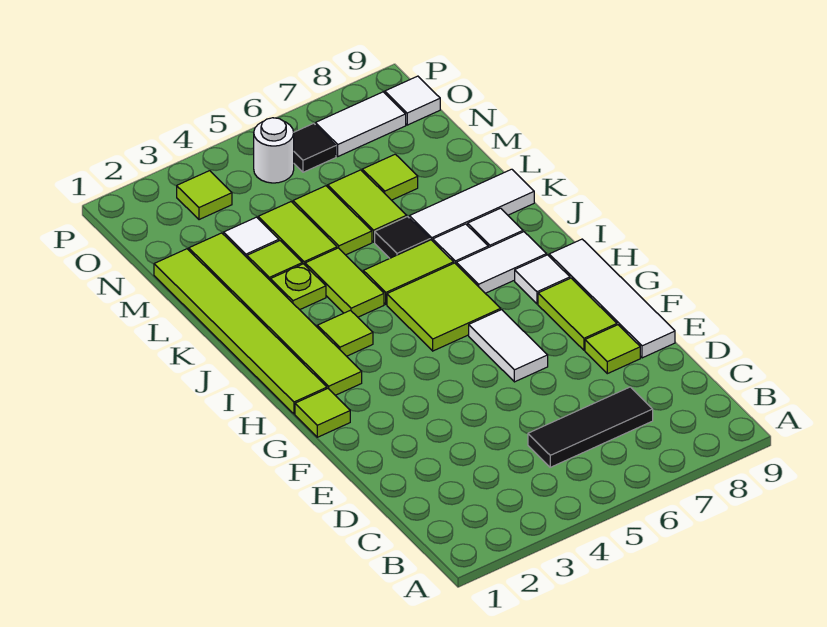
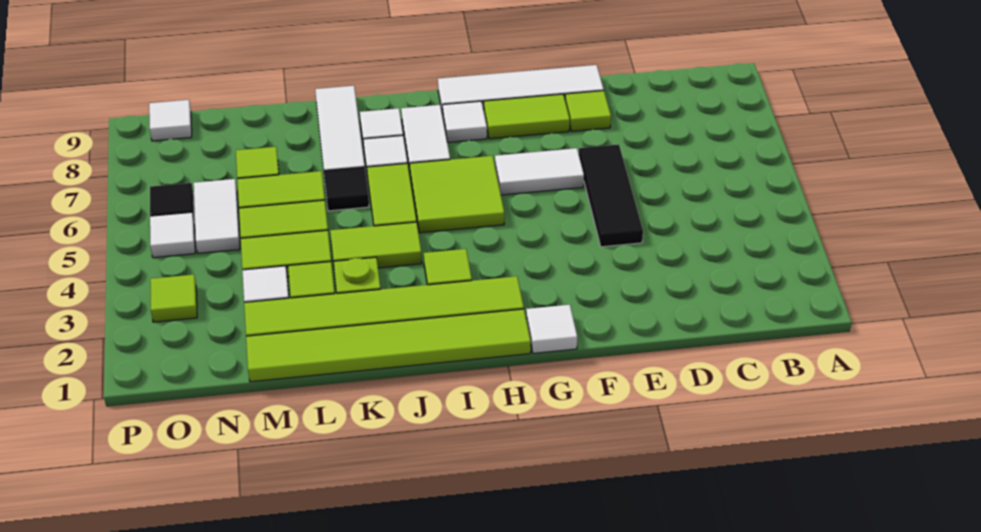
black 1x3 tile [528,387,653,467] -> black 1x3 tile moved to [579,144,643,247]
lime 1x1 tile [295,389,350,437] -> white 1x1 tile [526,305,577,353]
white 1x1 round brick [254,118,294,183] -> white 1x1 tile [150,212,195,258]
white 1x2 tile [315,92,406,156] -> white 1x2 tile moved to [194,179,240,253]

